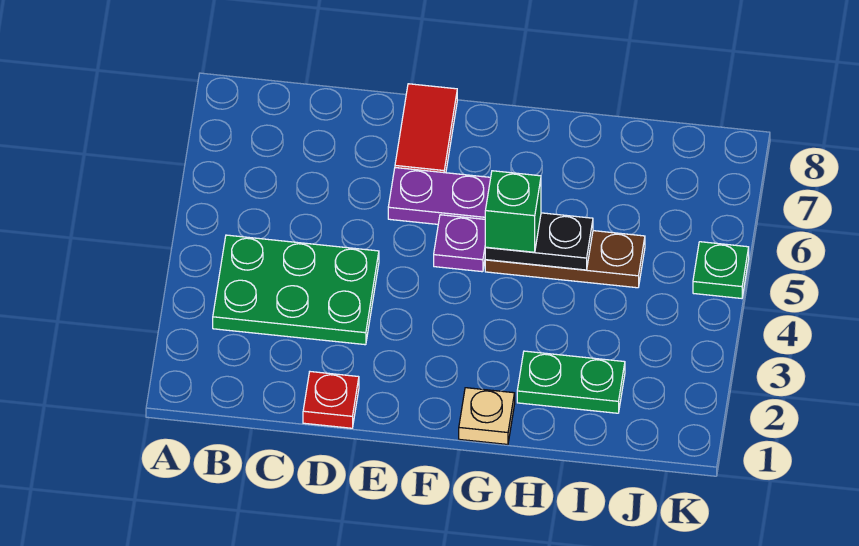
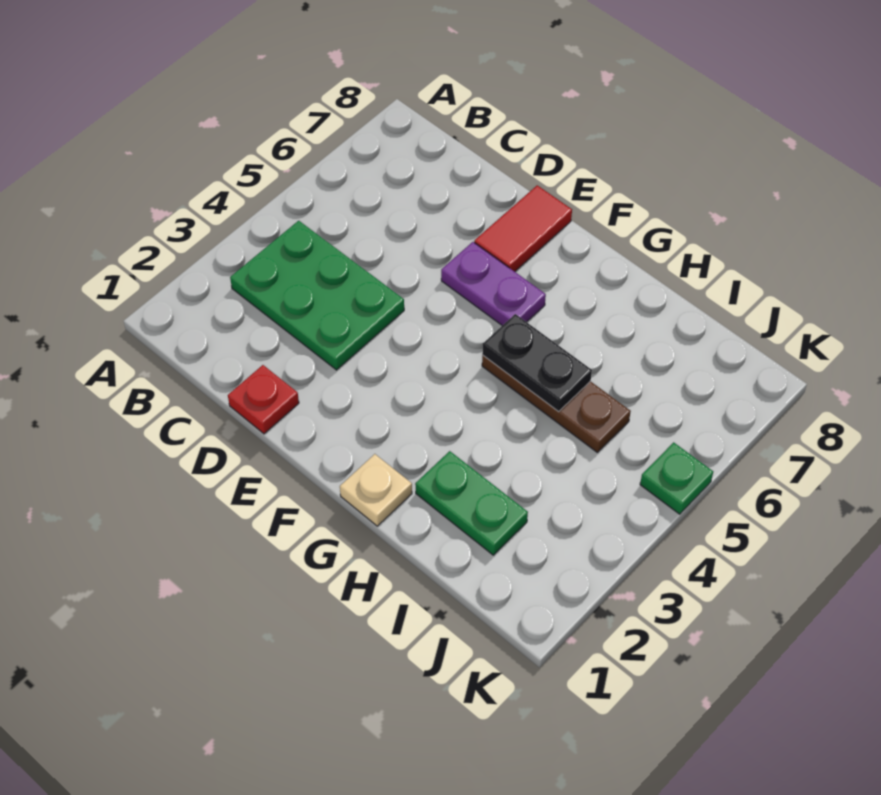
purple 1x1 plate [434,215,486,272] -> none
green 1x1 brick [485,171,541,252] -> none

